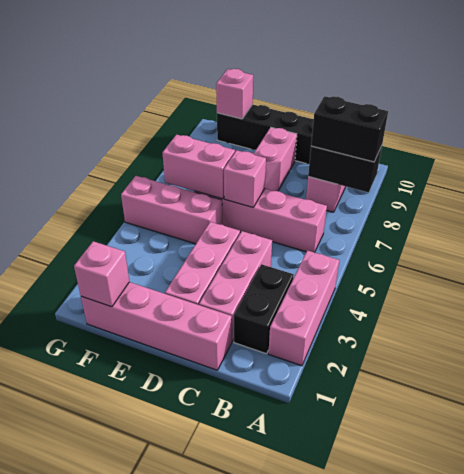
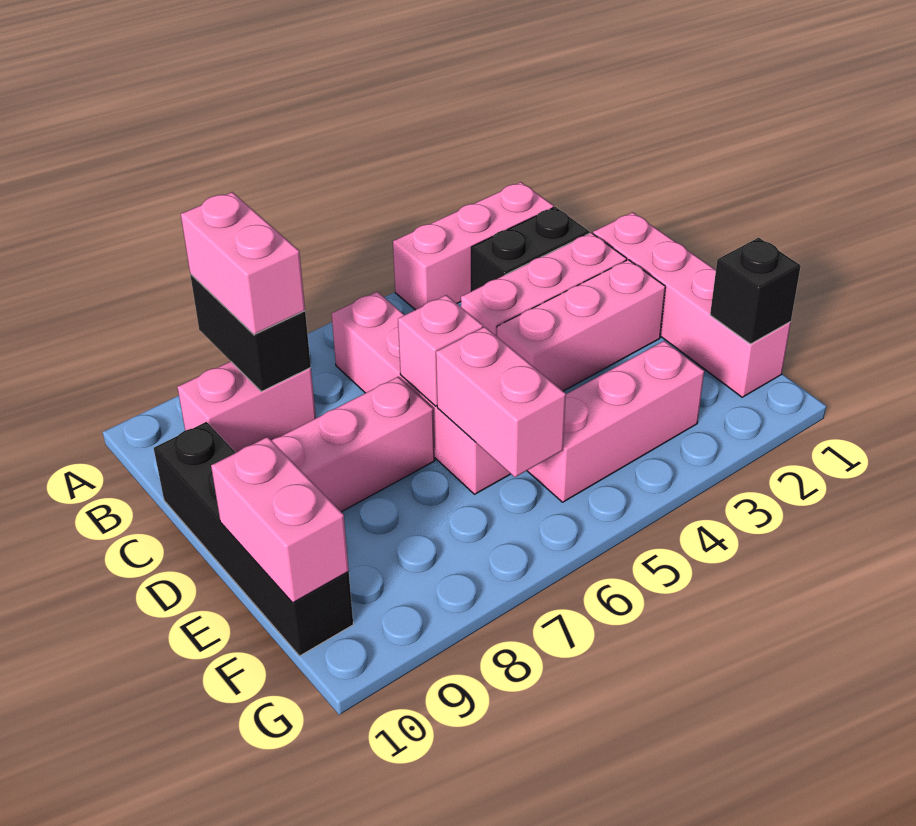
black 1x2 brick [311,96,388,162] -> pink 1x2 brick [181,192,305,335]
pink 1x3 brick [121,176,222,244] -> pink 1x3 brick turned to [527,341,704,502]
pink 1x1 brick [74,241,129,307] -> black 1x1 brick [710,238,801,344]
pink 1x1 brick [216,69,253,119] -> pink 1x2 brick [211,437,349,603]

